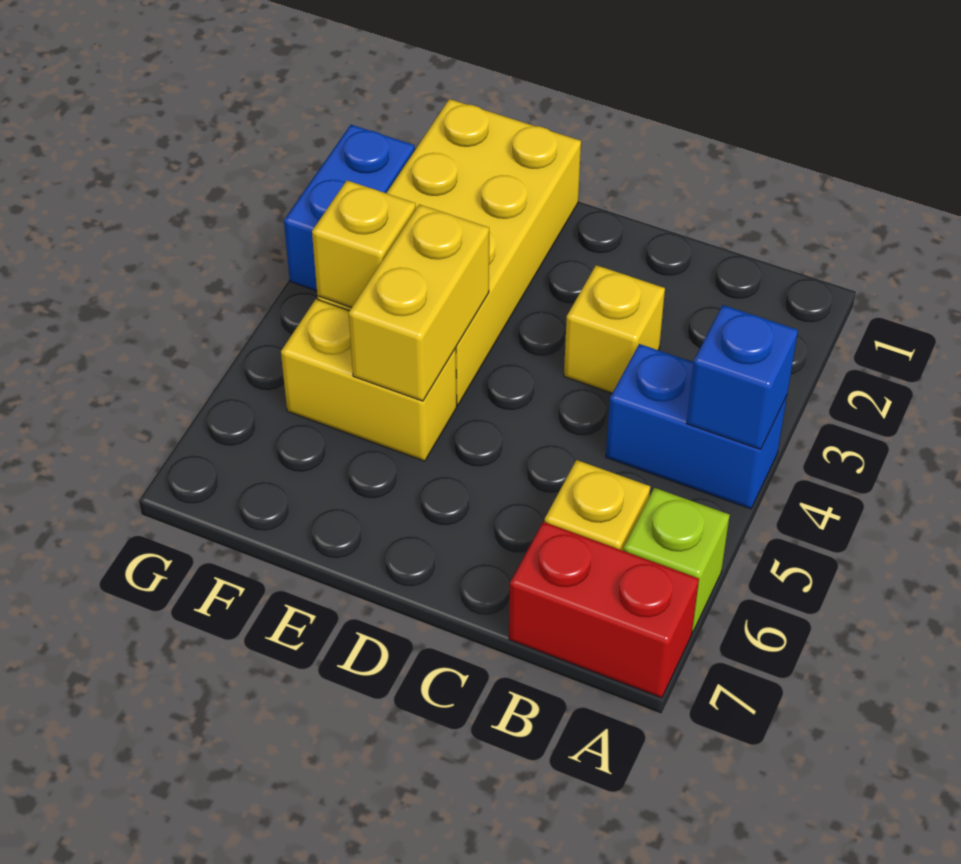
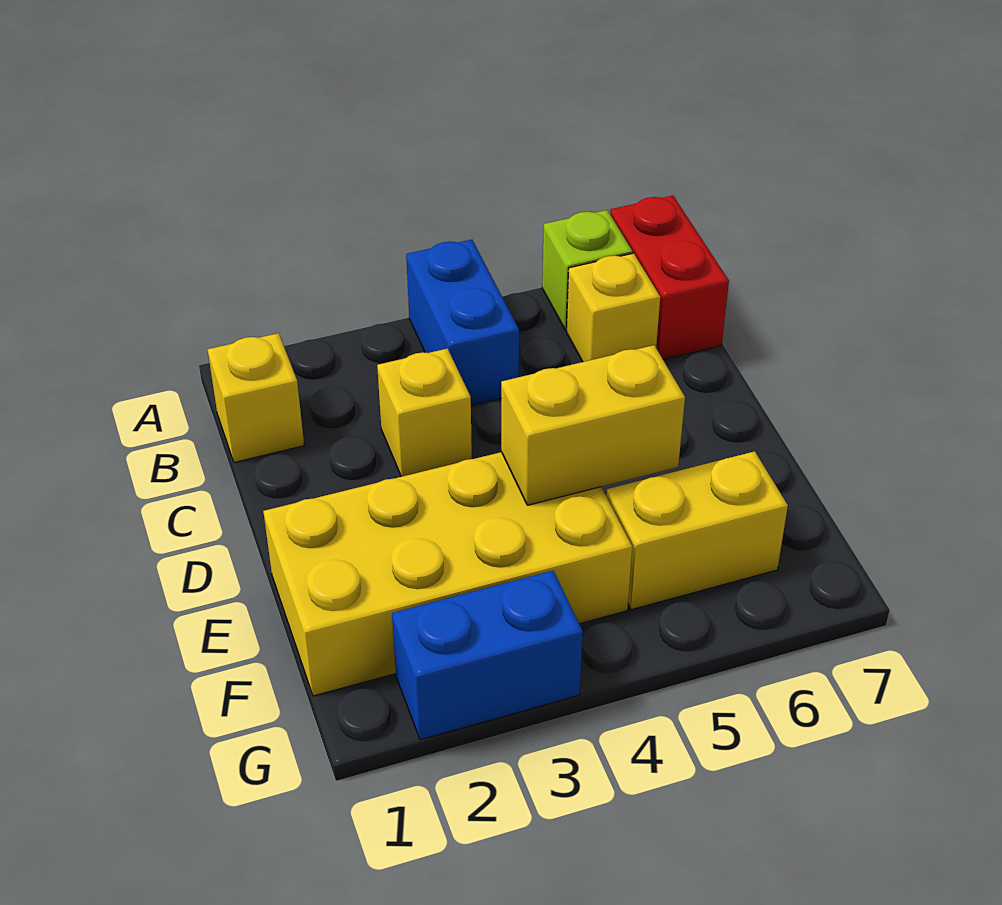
blue 1x1 brick [687,305,798,449] -> none
yellow 1x2 brick [281,299,457,461] -> yellow 1x2 brick turned to [606,451,788,610]
yellow 1x1 brick [312,181,416,308] -> yellow 1x1 brick moved to [207,333,304,462]

